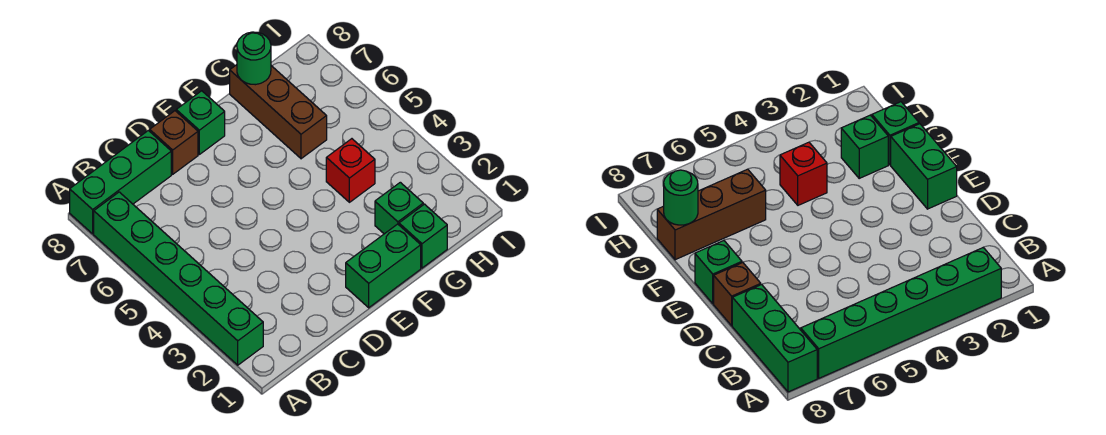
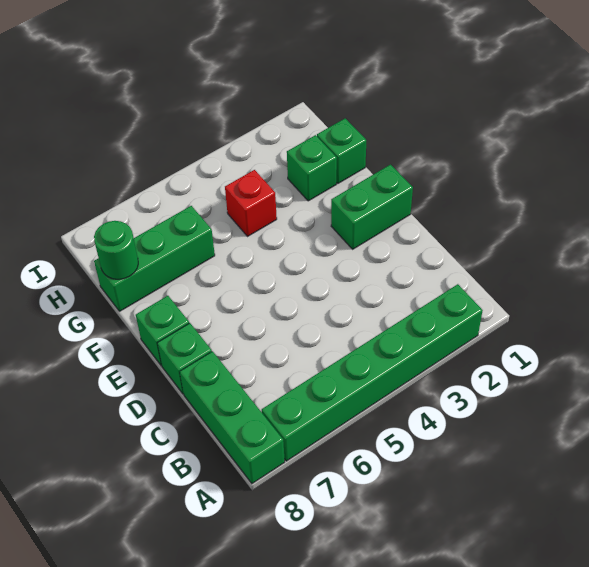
brown 1x1 brick [150,111,198,174] -> green 1x1 brick [157,323,212,394]
green 1x2 brick [346,224,421,308] -> green 1x2 brick turned to [331,165,413,249]
brown 1x3 brick [230,65,327,159] -> green 1x3 brick [94,206,215,311]

